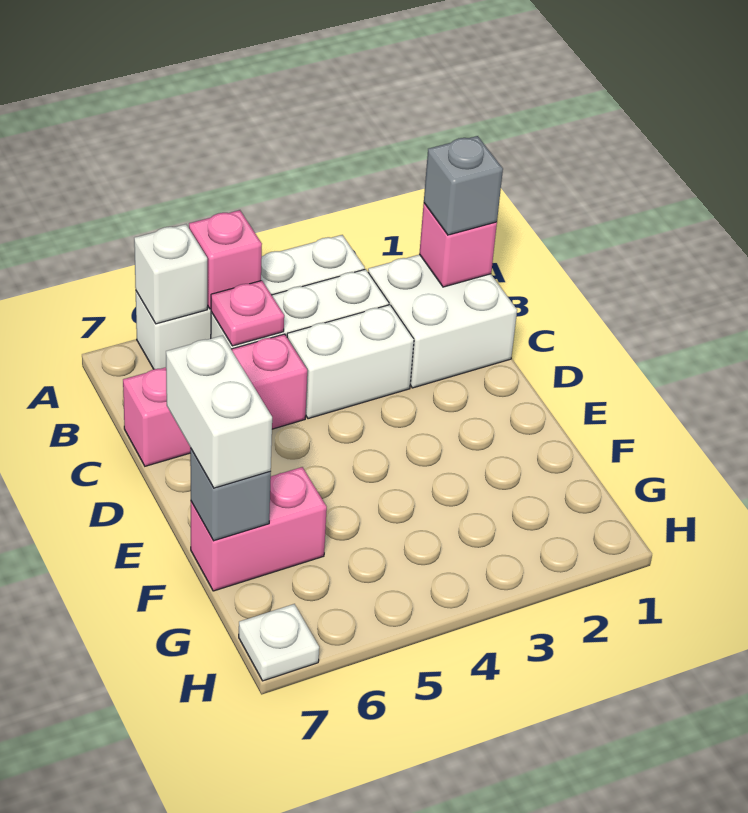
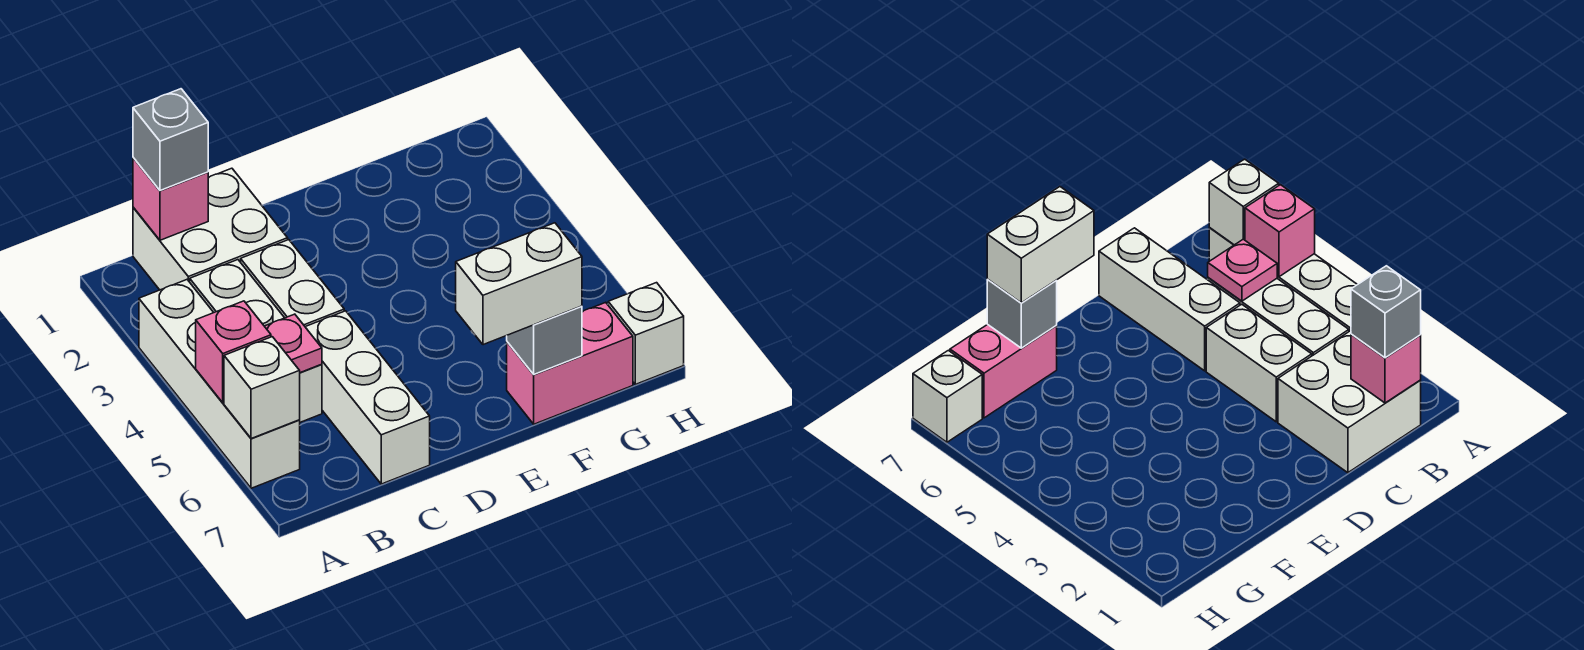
pink 1x3 brick [123,334,307,466] -> white 1x3 brick [306,311,430,484]
pink 1x2 brick [191,467,327,591] -> pink 1x2 brick turned to [507,302,633,424]
white 1x1 plate [239,604,319,681] -> white 1x1 brick [608,283,684,384]

